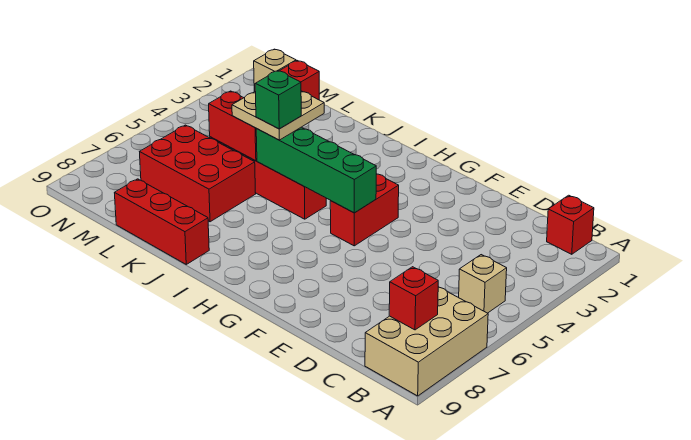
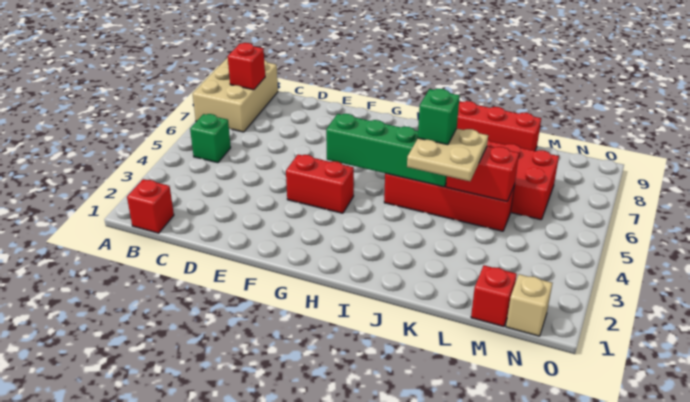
tan 1x1 brick [459,255,507,313] -> green 1x1 brick [190,114,231,163]
red 1x2 brick [330,174,399,246] -> red 1x2 brick turned to [286,154,354,213]

